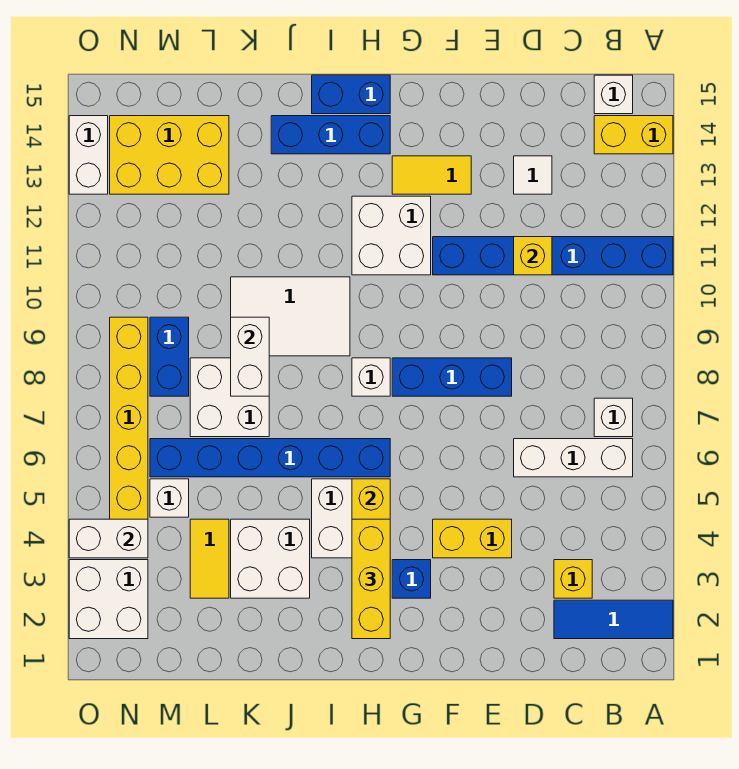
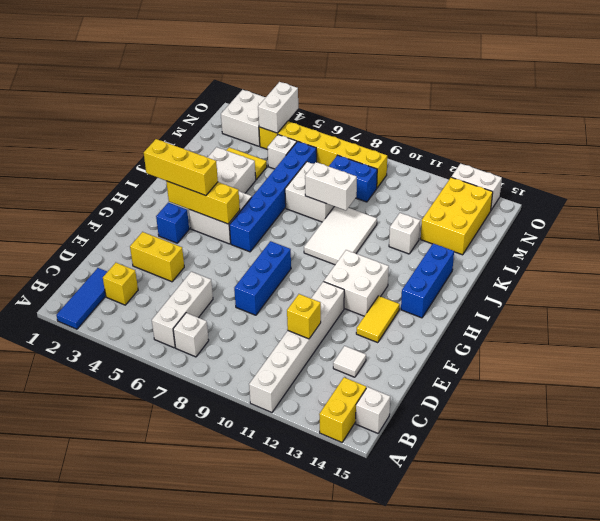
blue 1x6 brick [433,237,673,275] -> white 1x6 brick [249,282,344,413]
yellow 1x2 brick [433,519,512,558] -> yellow 1x2 brick turned to [130,232,184,282]
white 1x1 brick [352,358,390,396] -> white 1x1 brick moved to [389,213,420,254]
blue 1x2 brick [312,75,390,114] -> none

